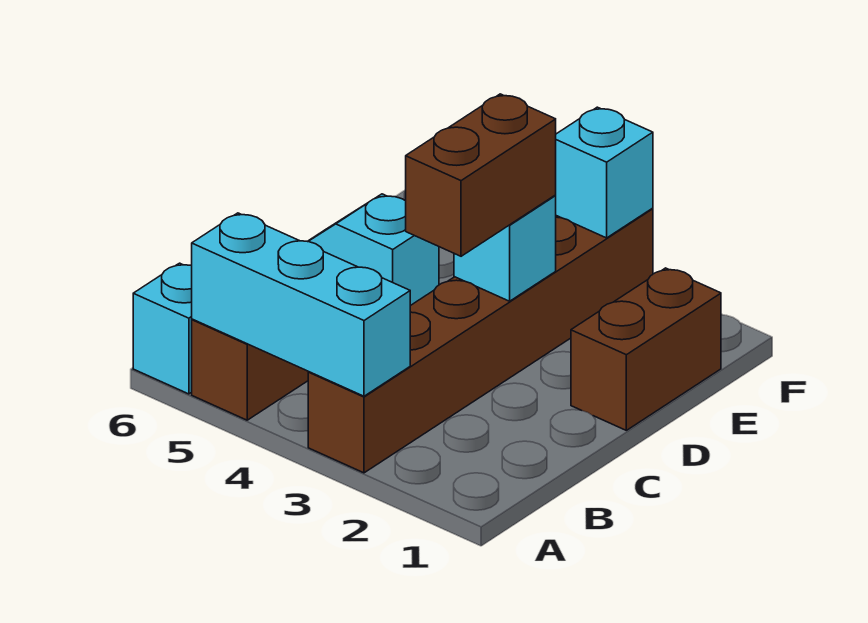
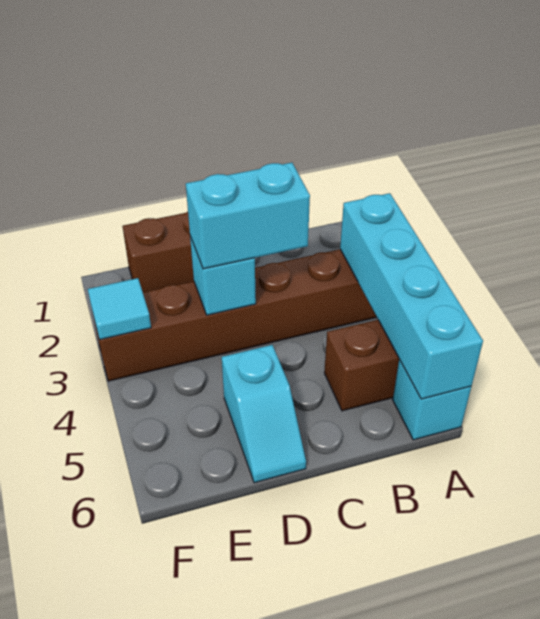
cyan 1x3 brick [192,213,410,396] -> cyan 1x4 brick [340,193,483,399]
brown 1x2 brick [406,94,556,256] -> cyan 1x2 brick [186,163,310,269]
cyan 1x1 brick [555,107,653,238] -> cyan 1x1 tile [88,278,151,339]

